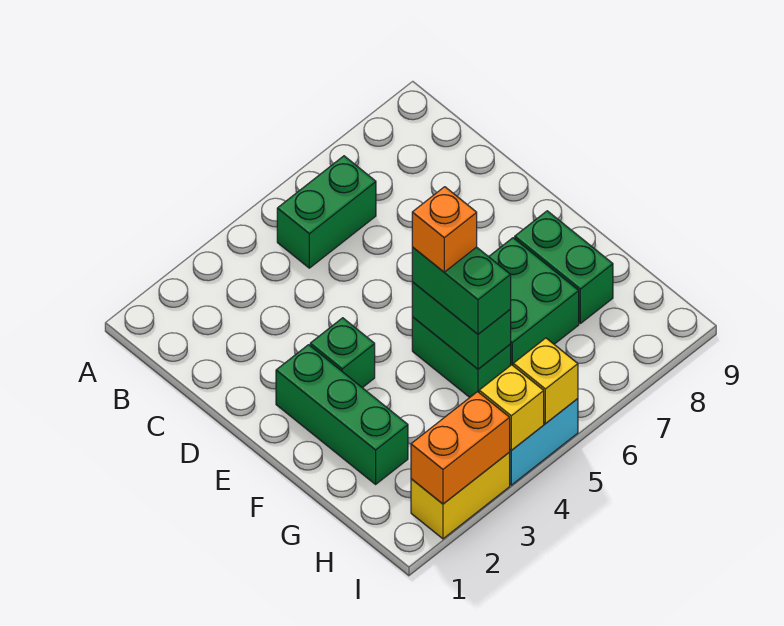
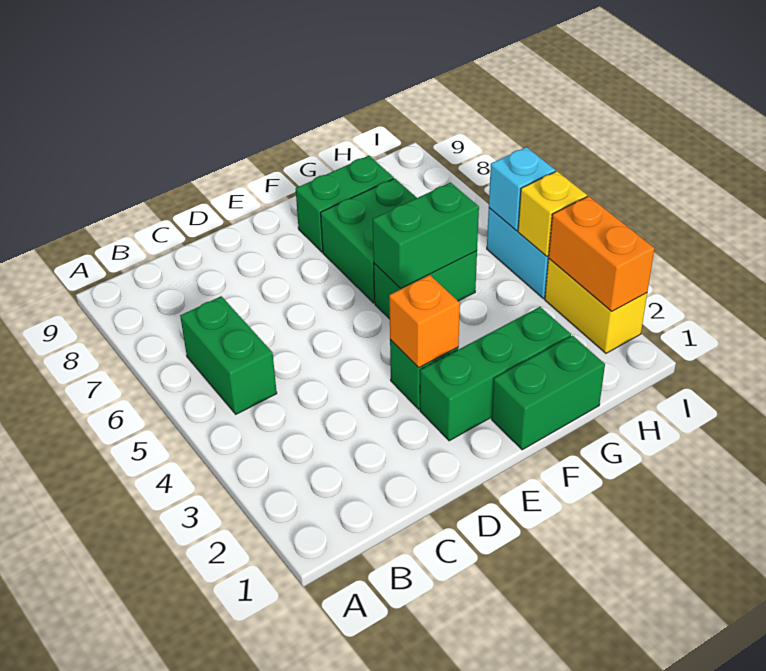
green 1x2 brick [412,247,511,334] -> green 1x2 brick moved to [491,336,605,450]
orange 1x1 brick [412,187,477,272] -> orange 1x1 brick moved to [389,275,460,368]
yellow 1x1 brick [513,338,578,423] -> cyan 1x1 brick [489,147,555,231]

